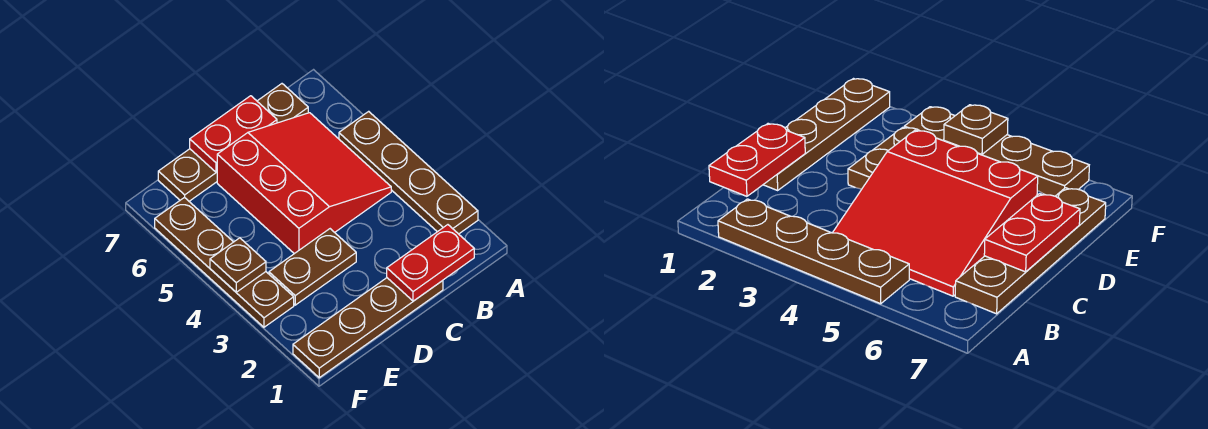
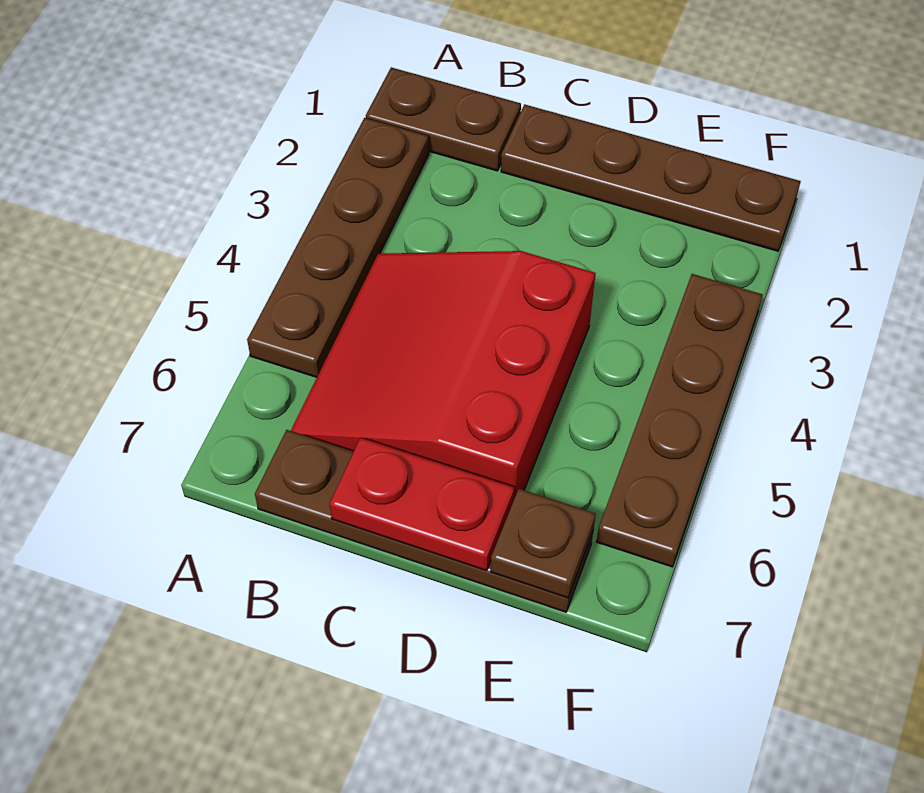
red 1x2 plate [387,225,474,301] -> none
brown 1x2 plate [269,229,356,305] -> brown 1x2 plate moved to [366,67,521,171]
brown 1x1 plate [210,238,266,292] -> brown 1x1 plate moved to [491,489,596,598]

